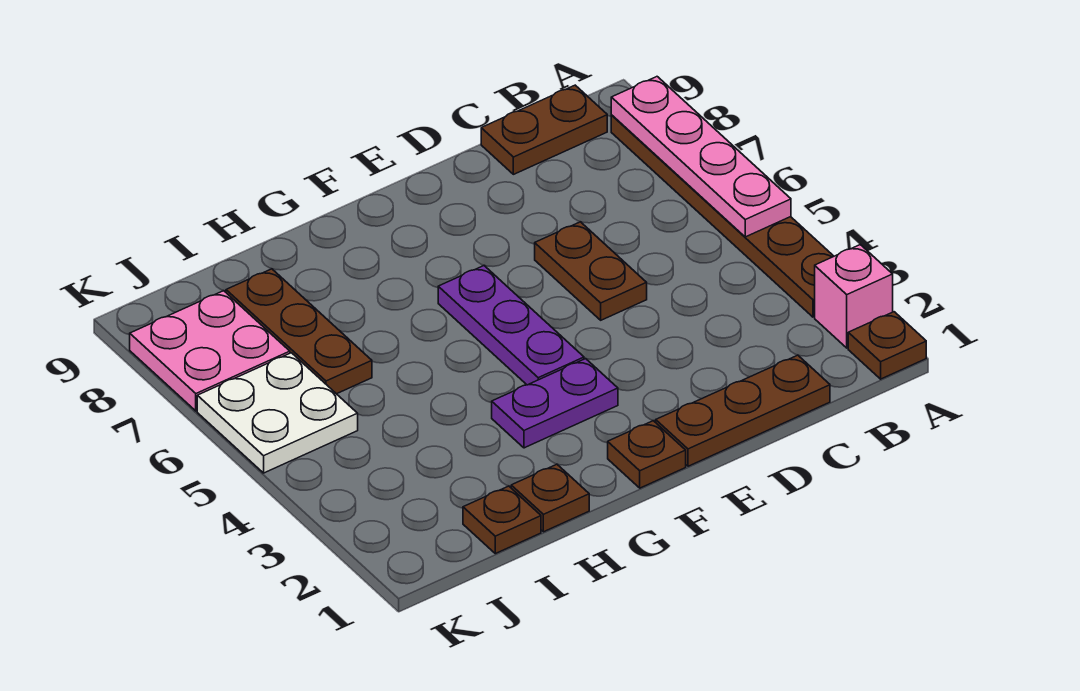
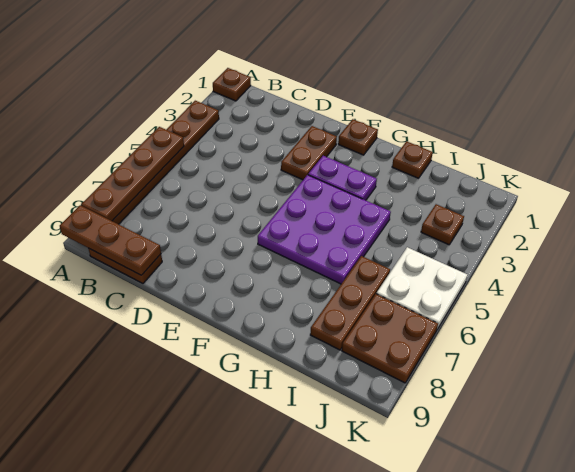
pink 1x1 brick [815,245,893,348] -> none
pink 1x4 plate [611,77,791,237] -> brown 1x4 plate [81,127,184,221]
brown 1x3 plate [656,355,830,466] -> brown 1x3 plate moved to [60,205,161,275]
brown 1x2 plate [535,222,647,320] -> brown 1x2 plate moved to [281,126,337,180]
purple 1x3 plate [438,266,584,385] -> purple 3x3 plate [258,175,391,284]
brown 1x1 plate [463,486,541,554] -> brown 1x1 plate moved to [421,204,464,245]
pink 2x2 plate [130,291,290,411] -> brown 2x2 plate [342,294,438,383]

